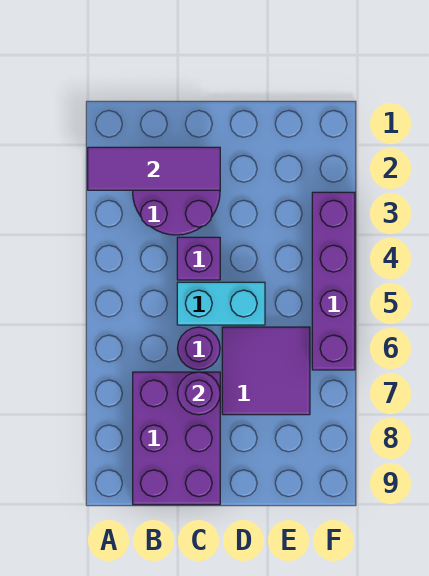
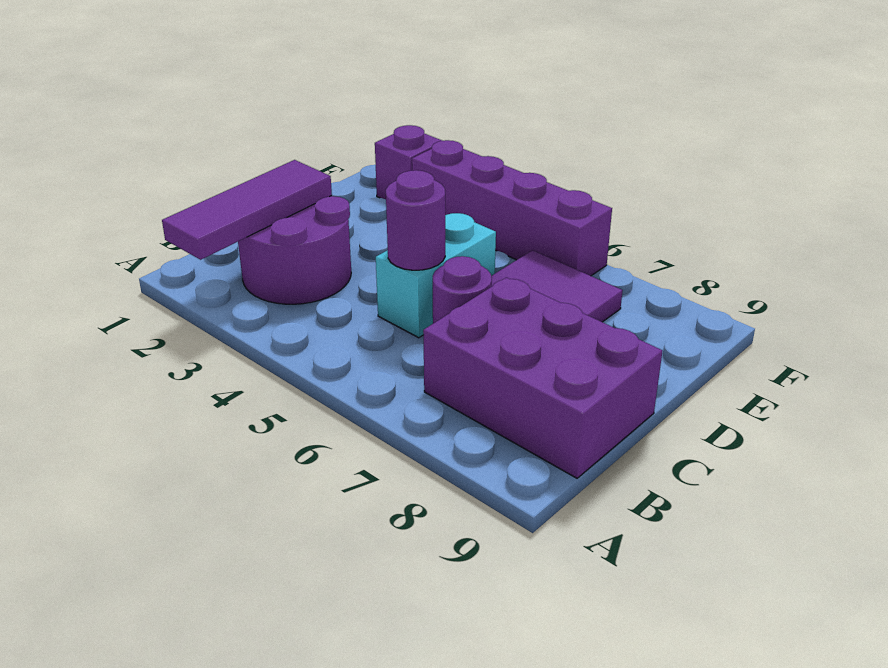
purple 1x1 brick [177,237,220,280] -> purple 1x1 brick moved to [375,125,442,199]
purple 1x1 round brick [177,372,220,415] -> purple 1x1 round brick moved to [386,170,445,270]

